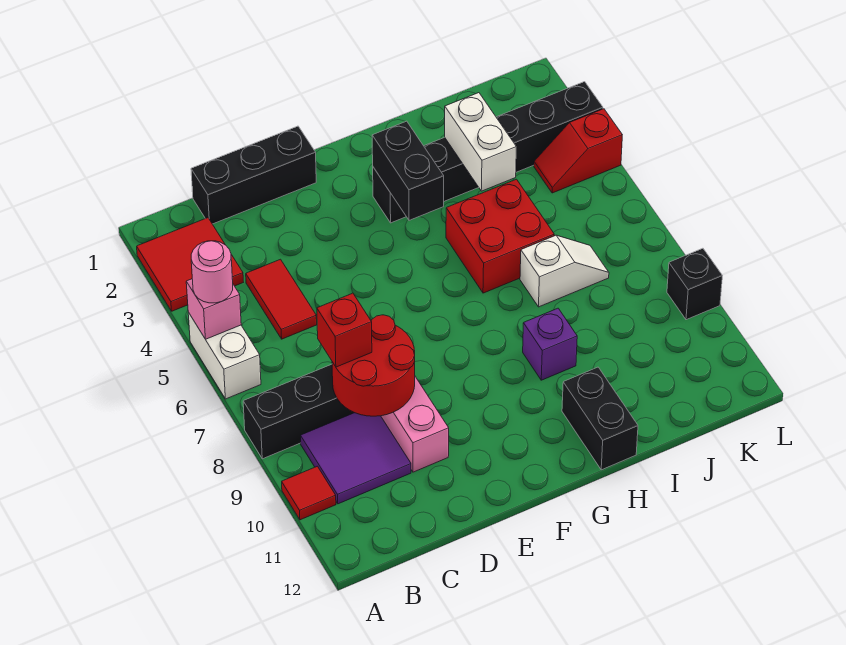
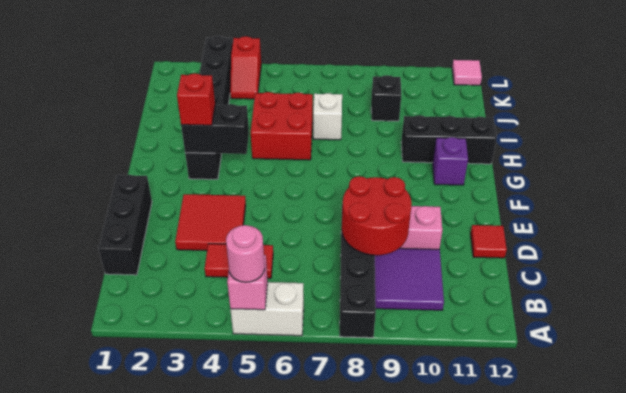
red 2x2 tile [137,218,243,311] -> red 2x2 tile moved to [175,194,246,251]
red 1x1 tile [282,466,336,520] -> red 1x1 tile moved to [471,225,507,258]
red 1x1 brick [317,293,372,367] -> red 1x1 brick moved to [177,73,215,125]
purple 1x1 brick [523,308,577,380] -> purple 1x1 brick moved to [433,137,468,185]
black 1x2 brick [562,367,638,470] -> black 1x3 brick [401,115,497,164]
white 1x2 brick [445,93,516,191] -> none
black 1x1 brick [667,248,722,320] -> black 1x1 brick moved to [371,75,401,121]
none -> pink 1x1 tile [452,60,482,85]

